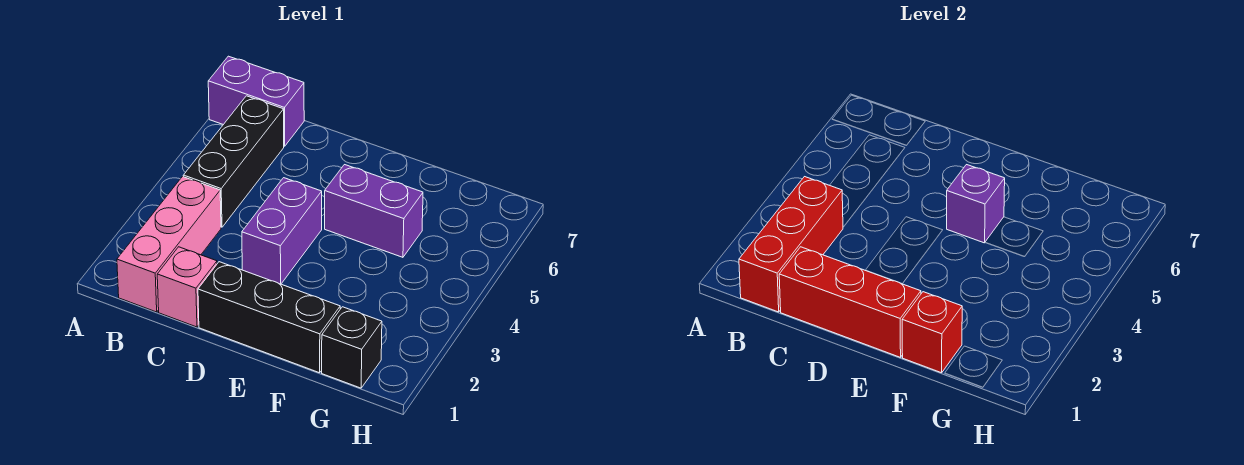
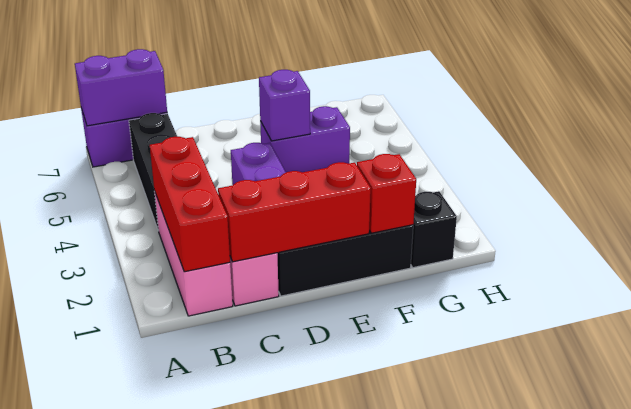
none -> purple 1x2 brick [75,49,167,126]

